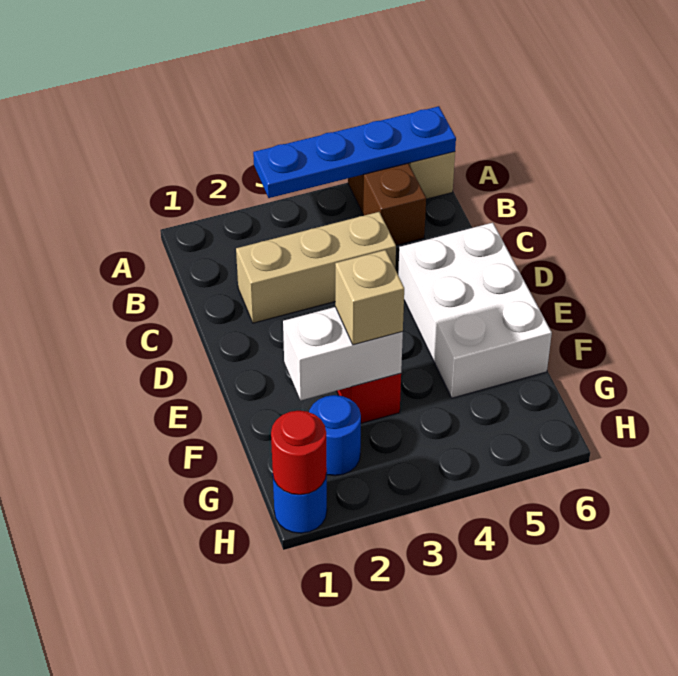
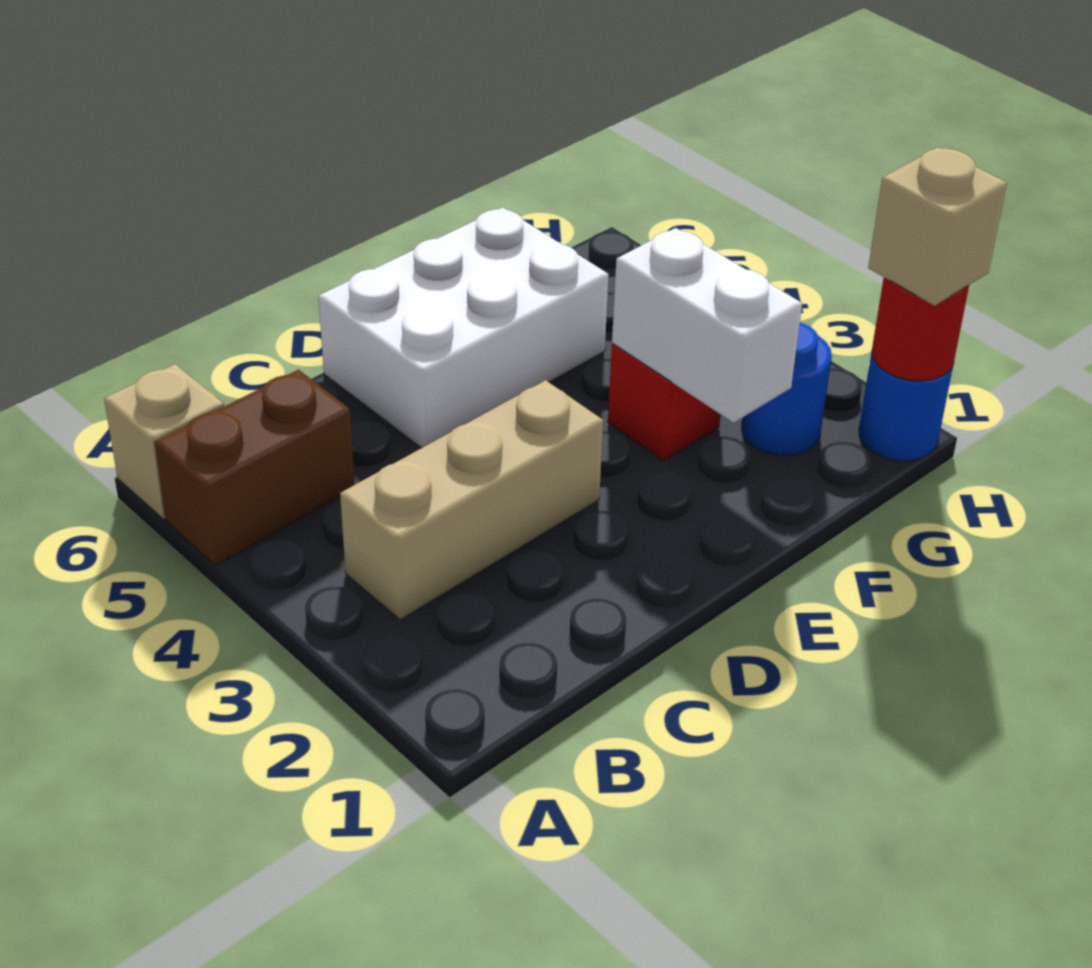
blue 1x4 plate [253,106,456,198] -> none
tan 1x3 brick [236,212,396,323] -> tan 1x3 brick turned to [340,380,603,620]
tan 1x1 brick [335,250,404,345] -> tan 1x1 brick moved to [868,148,1007,306]

